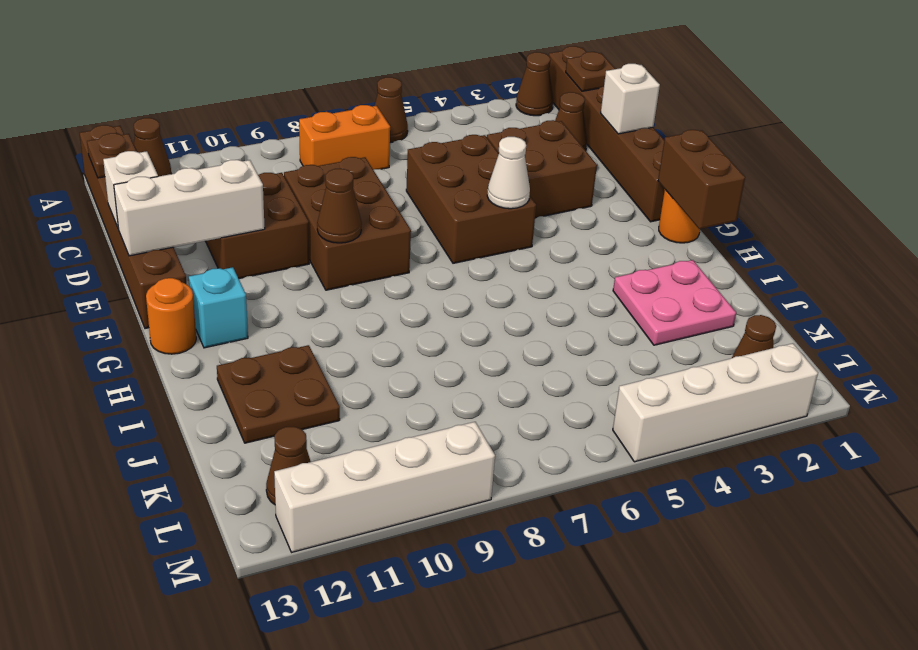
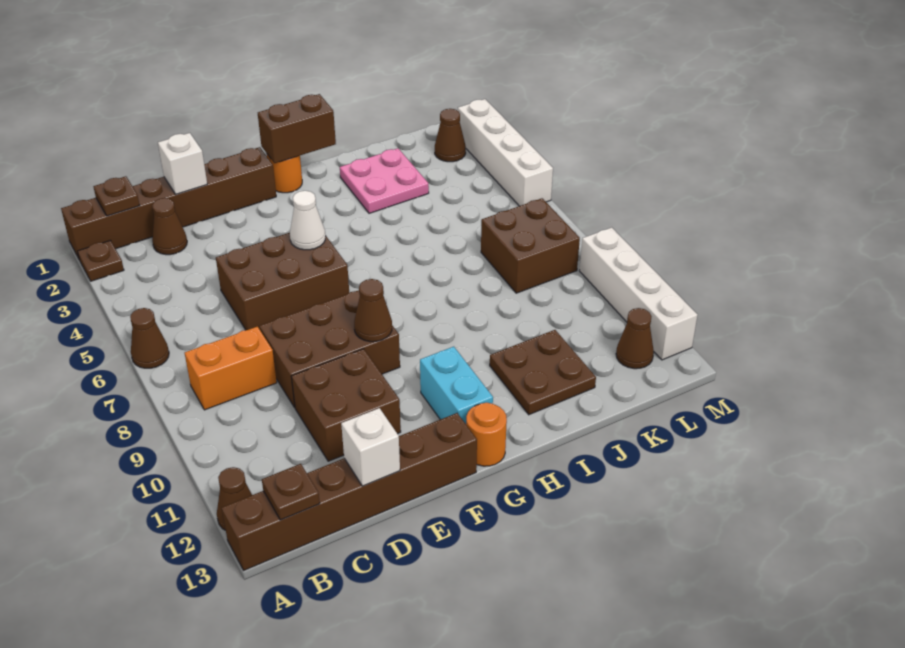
brown 1x1 cone [516,52,553,116] -> brown 1x1 plate [78,240,124,281]
orange 1x2 brick [299,105,390,170] -> orange 1x2 brick turned to [185,327,277,410]
brown 2x2 brick [487,120,597,218] -> brown 2x2 brick moved to [481,198,580,293]
white 1x3 brick [114,160,265,256] -> none
cyan 1x1 brick [189,267,248,348] -> cyan 1x2 brick [420,347,493,424]

